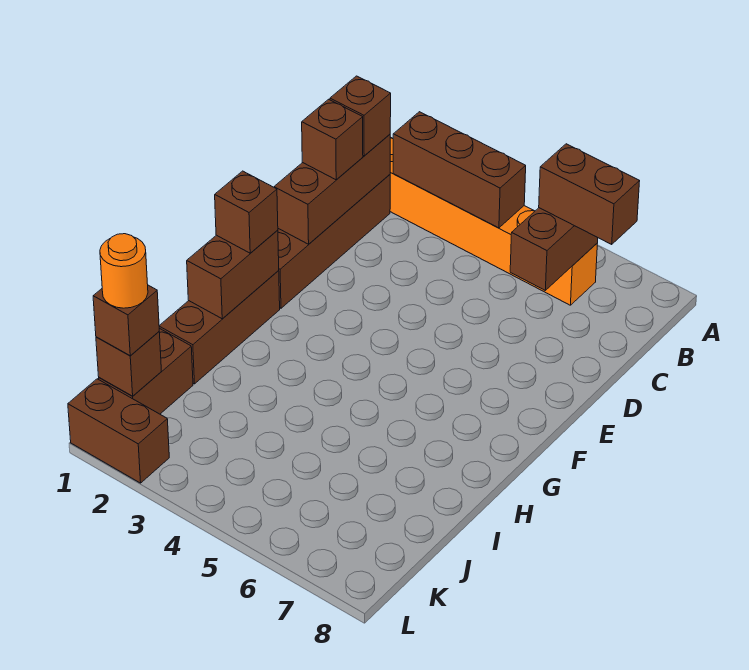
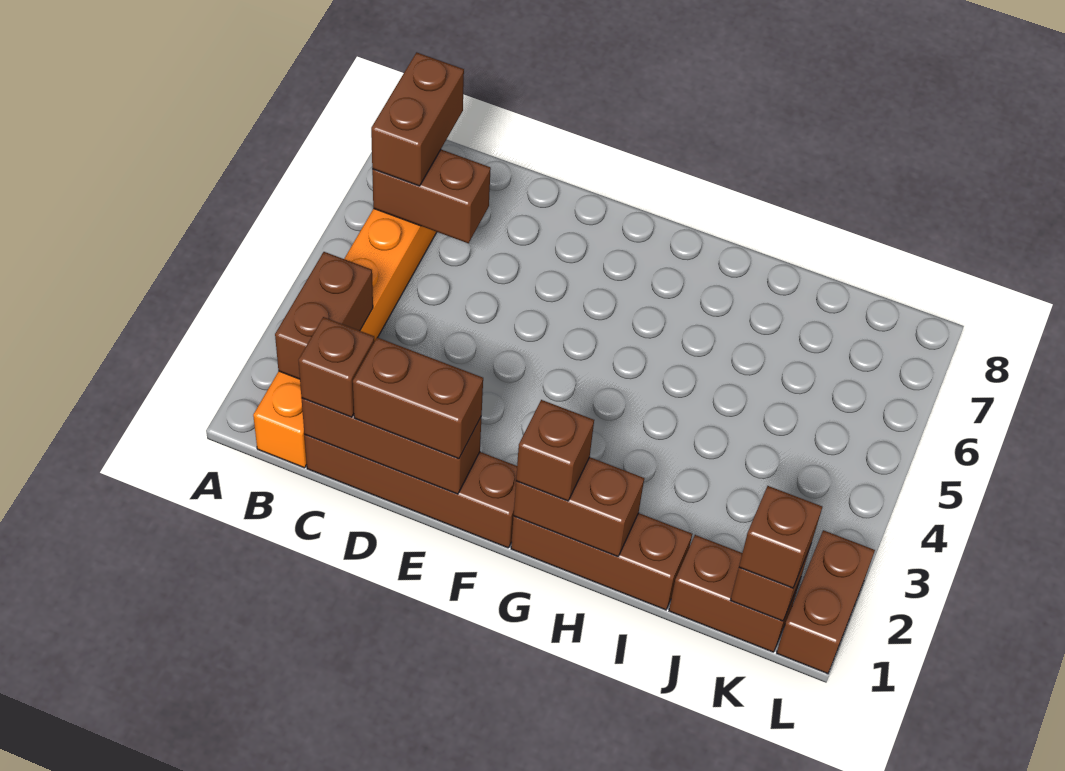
brown 1x3 brick [393,112,526,228] -> brown 1x2 brick [275,252,373,379]
brown 1x1 brick [302,99,363,180] -> brown 1x2 brick [353,338,483,459]
orange 1x1 round brick [100,234,148,308] -> none

